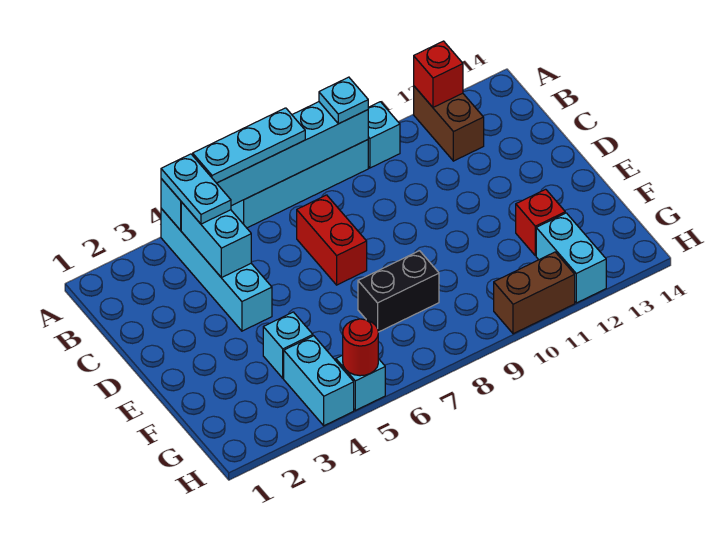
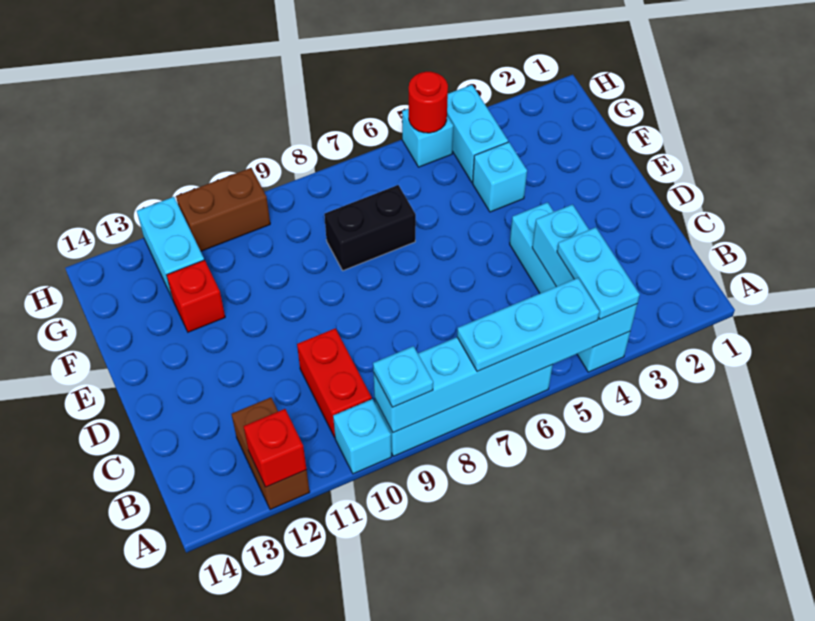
red 1x2 brick [297,195,367,285] -> red 1x2 brick moved to [297,328,372,437]

